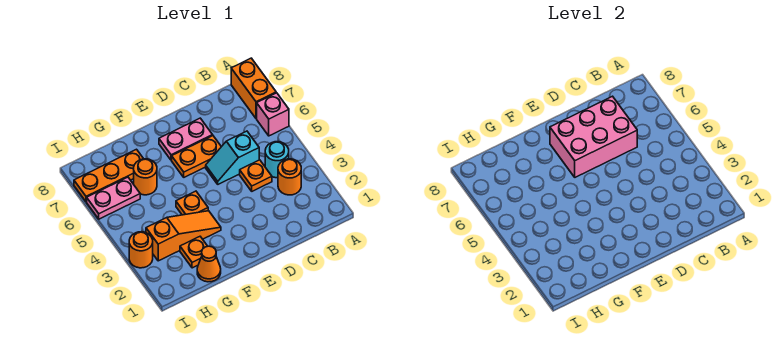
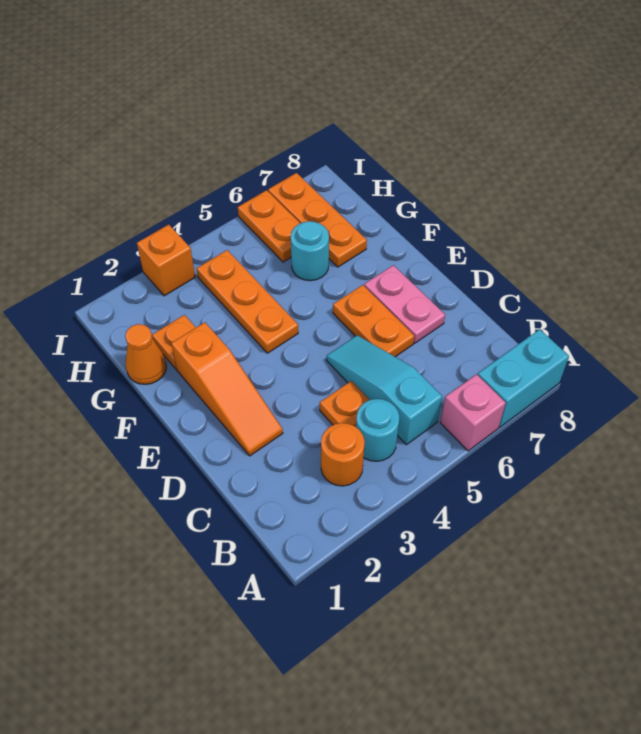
orange 1x2 brick [231,58,276,119] -> cyan 1x2 brick [478,329,569,427]
cyan 1x2 slope [206,131,259,184] -> cyan 1x3 slope [326,335,442,445]
pink 2x3 brick [550,96,637,177] -> none
orange 1x3 slope [146,211,221,261] -> orange 1x3 slope moved to [171,322,283,456]
orange 1x1 plate [176,191,208,215] -> orange 1x3 plate [197,250,298,353]
orange 1x1 round brick [134,159,157,195] -> cyan 1x1 round brick [291,221,329,281]
pink 1x2 plate [87,177,140,219] -> orange 1x2 plate [238,190,300,262]
orange 1x1 round brick [129,232,153,268] -> orange 1x1 brick [137,225,195,296]

